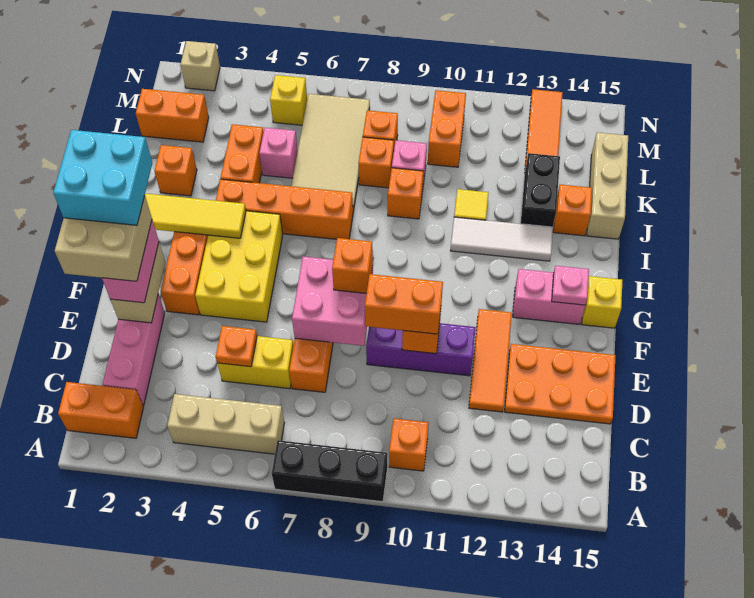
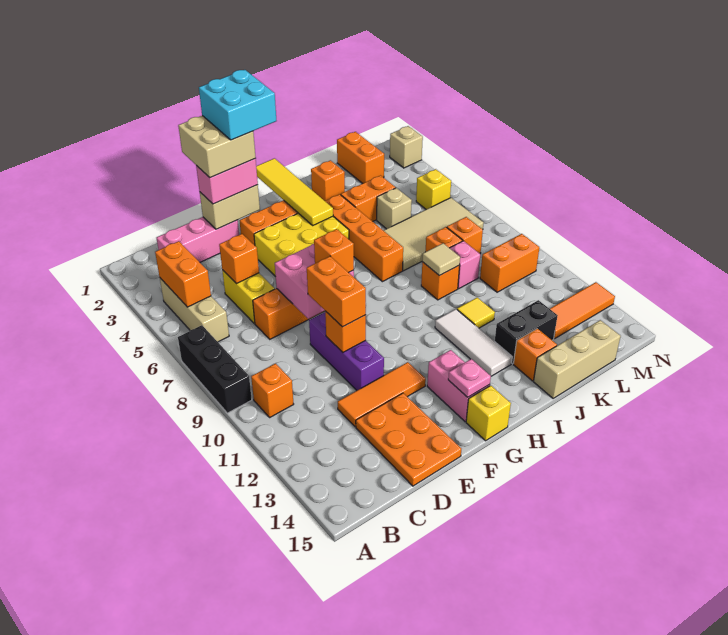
orange 1x2 brick [58,382,143,438] -> orange 1x2 brick moved to [155,241,211,307]
orange 1x1 plate [216,326,257,367] -> orange 1x1 brick [219,234,259,284]
none -> tan 1x1 tile [422,243,460,276]
pink 1x1 brick [259,128,298,178] -> tan 1x1 brick [377,188,412,229]

